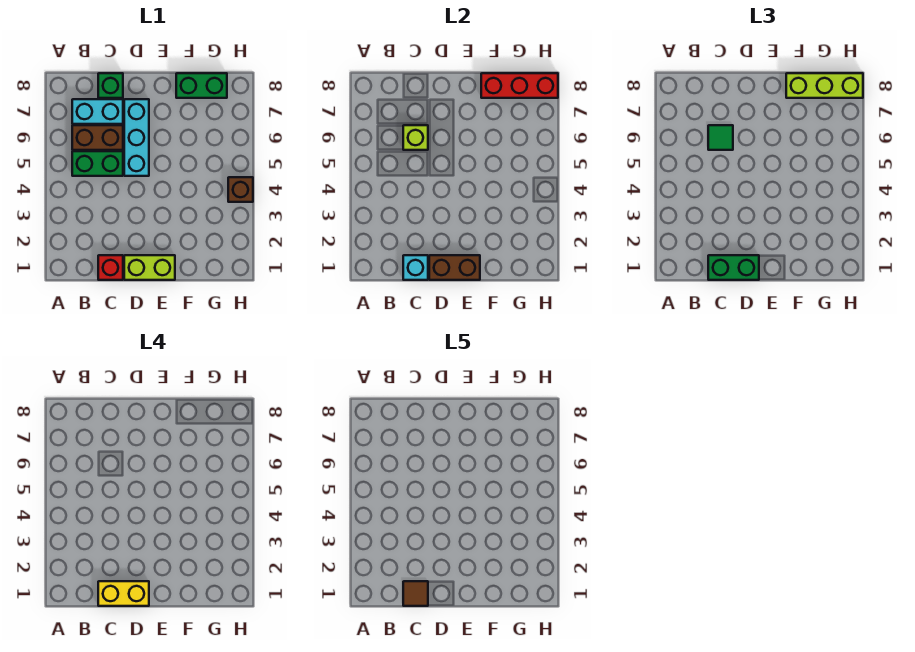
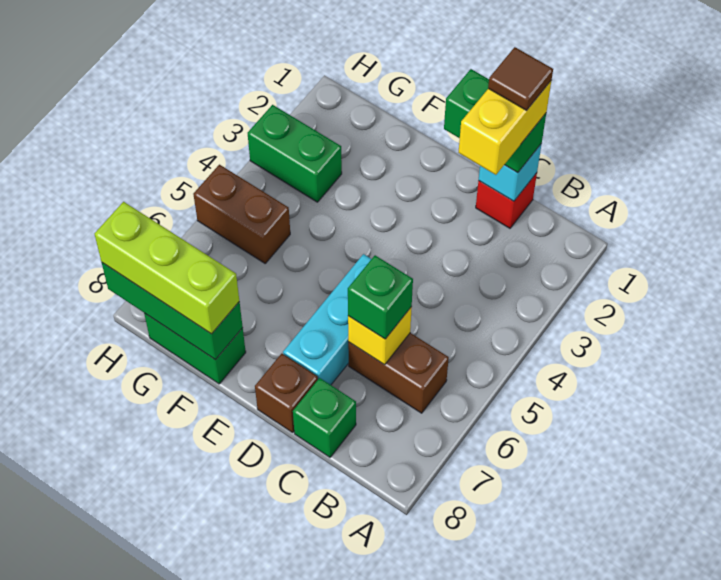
green 1x2 brick [72,151,123,176] -> green 1x2 brick moved to [248,105,342,202]
cyan 1x2 brick [72,99,123,124] -> none
yellow 1x2 brick [98,581,149,606] -> yellow 1x2 brick turned to [458,81,551,175]
lime 1x1 brick [403,125,428,150] -> yellow 1x1 brick [348,307,412,365]
green 1x1 tile [708,125,733,150] -> green 1x1 brick [348,255,413,339]
lime 1x2 brick [124,255,175,280] -> none
brown 1x2 brick [429,255,480,280] -> brown 1x2 brick moved to [193,165,290,263]
red 1x3 brick [481,73,558,98] -> green 1x3 brick [102,263,243,360]
brown 1x1 brick [228,177,253,202] -> brown 1x1 brick moved to [255,354,318,433]

